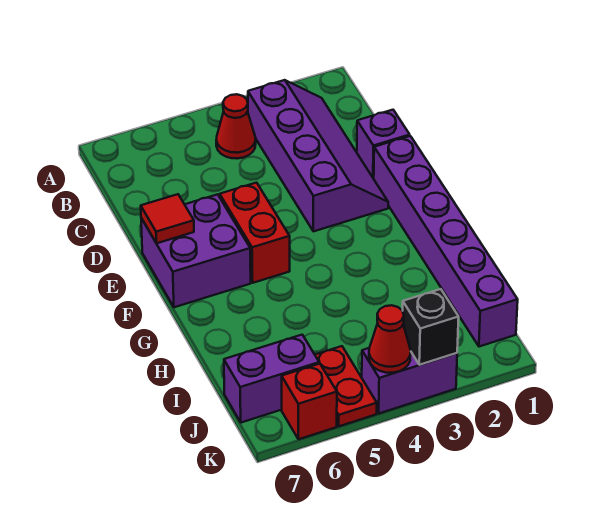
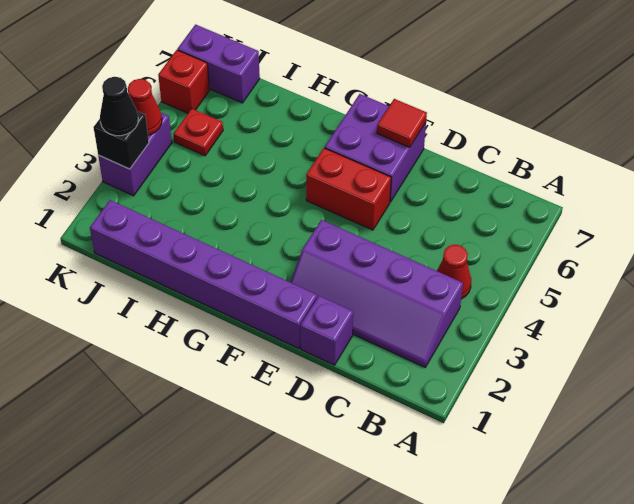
red 1x2 plate [315,346,377,426] -> red 1x1 plate [174,108,223,156]
purple 1x2 brick [224,335,319,423] -> purple 1x2 brick turned to [178,25,260,103]
none -> black 1x1 cone [100,77,138,136]

